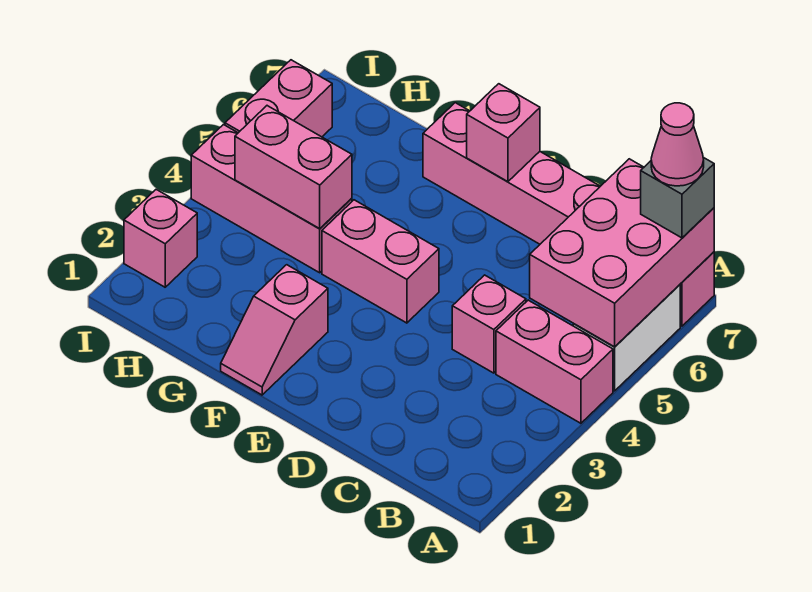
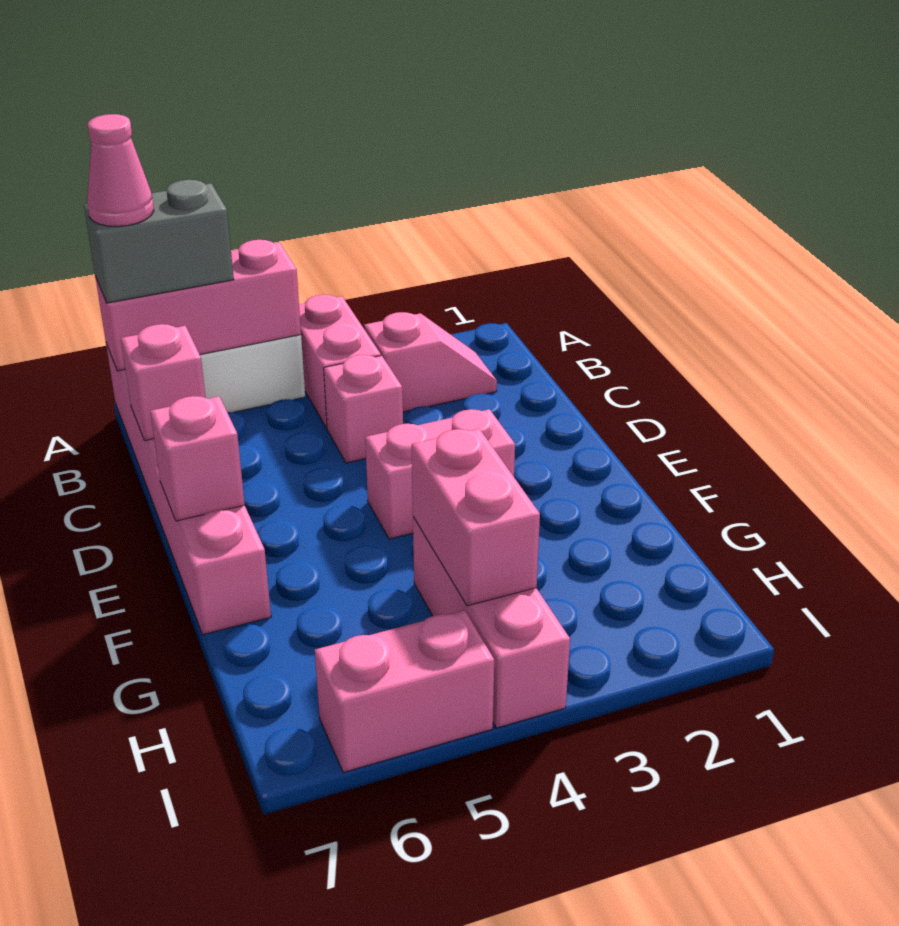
pink 2x3 brick [530,159,714,347] -> pink 1x3 brick [95,240,301,371]
grey 1x1 brick [641,158,714,238] -> grey 1x2 brick [84,180,234,303]
pink 1x2 brick [322,200,439,323] -> pink 1x2 brick turned to [365,409,515,539]
pink 1x2 slope [221,265,328,395] -> pink 1x2 slope moved to [364,312,497,412]
pink 1x1 brick [124,189,197,287] -> pink 1x1 brick moved to [121,324,206,441]

